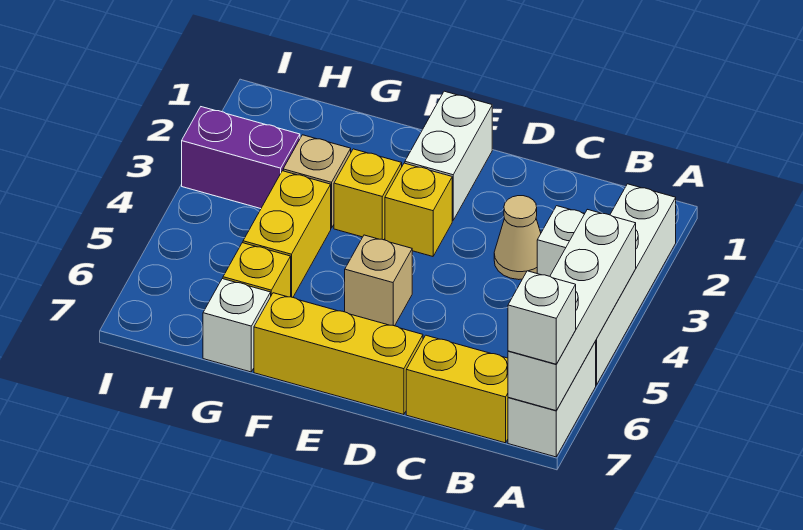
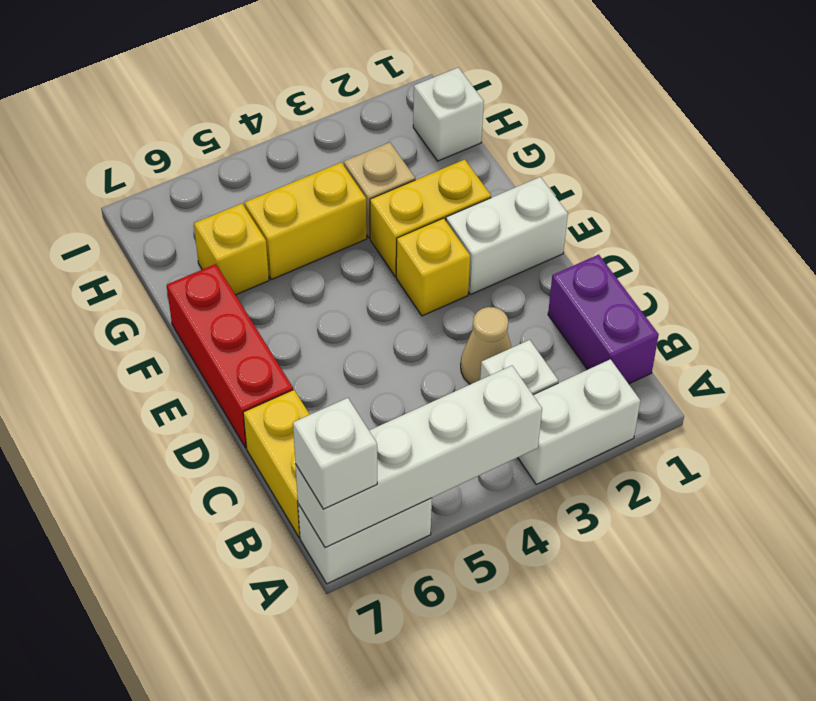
white 1x4 brick [596,184,676,385] -> white 1x2 brick [518,359,640,484]
yellow 1x3 brick [254,293,423,415] -> red 1x3 brick [167,264,293,448]
tan 1x1 brick [345,235,412,326] -> none
yellow 1x1 brick [334,149,402,240] -> yellow 1x2 brick [370,159,491,276]
white 1x1 brick [203,279,271,372] -> white 1x1 brick moved to [413,67,484,161]
purple 1x2 brick [182,107,300,209] -> purple 1x2 brick moved to [548,255,659,384]

